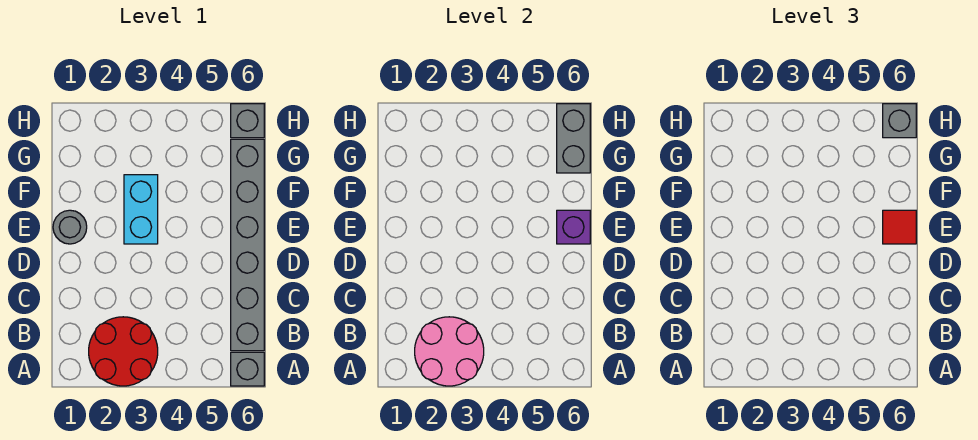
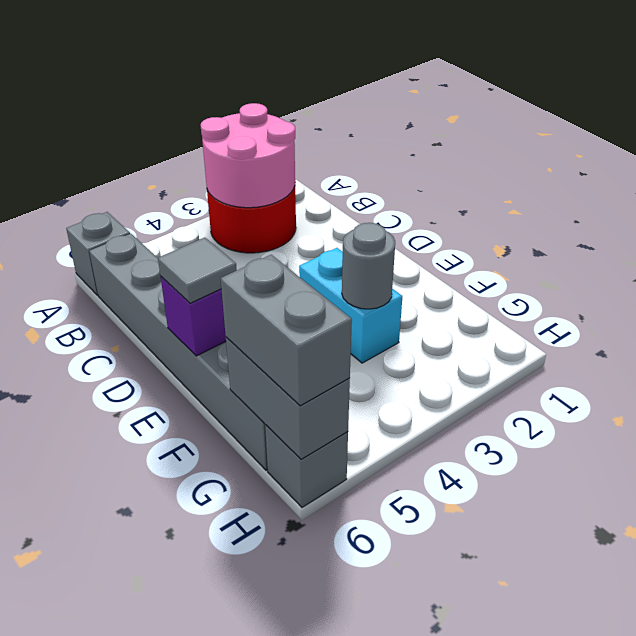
grey 1x1 round brick [53,210,87,244] -> grey 1x1 round brick moved to [342,223,395,309]
red 1x1 tile [883,210,916,244] -> grey 1x1 tile [158,238,237,303]
grey 1x1 brick [883,104,916,138] -> grey 1x2 brick [221,255,352,406]

